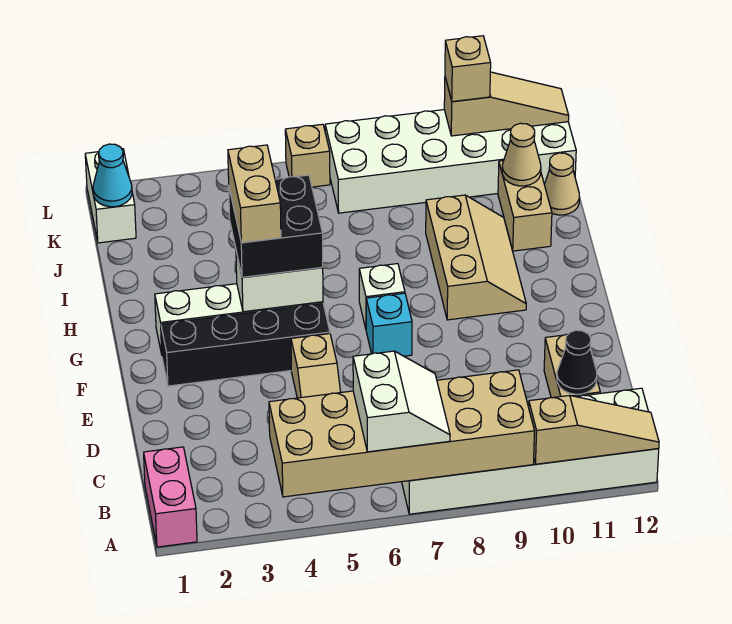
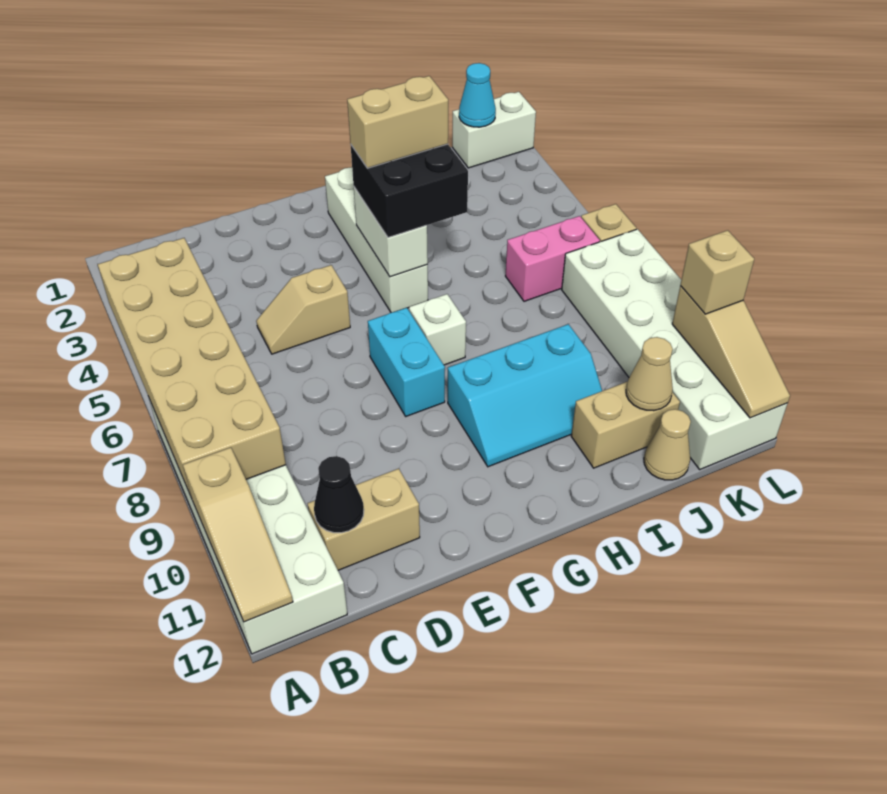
pink 1x2 brick [144,447,197,547] -> pink 1x2 brick moved to [506,216,600,301]
white 2x2 slope [353,351,450,452] -> none
black 1x4 brick [161,304,330,386] -> none
cyan 1x1 brick [366,293,412,356] -> cyan 1x2 brick [368,308,445,416]
tan 2x3 slope [426,195,526,320] -> cyan 2x3 slope [448,324,602,467]

